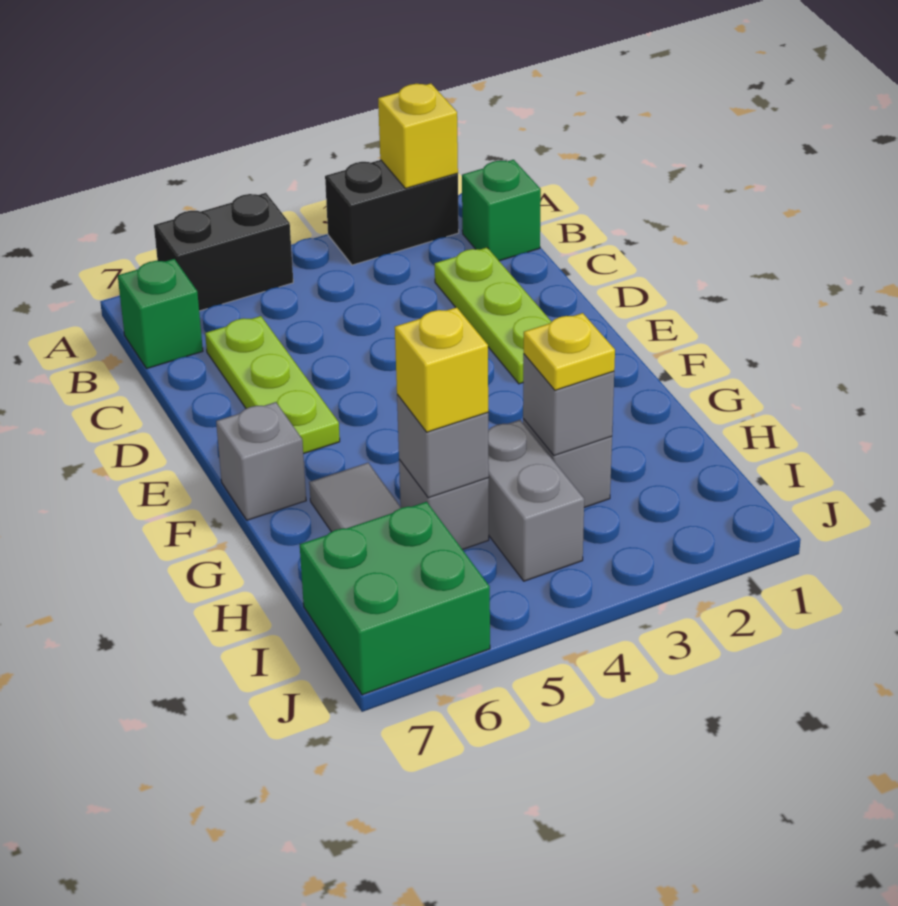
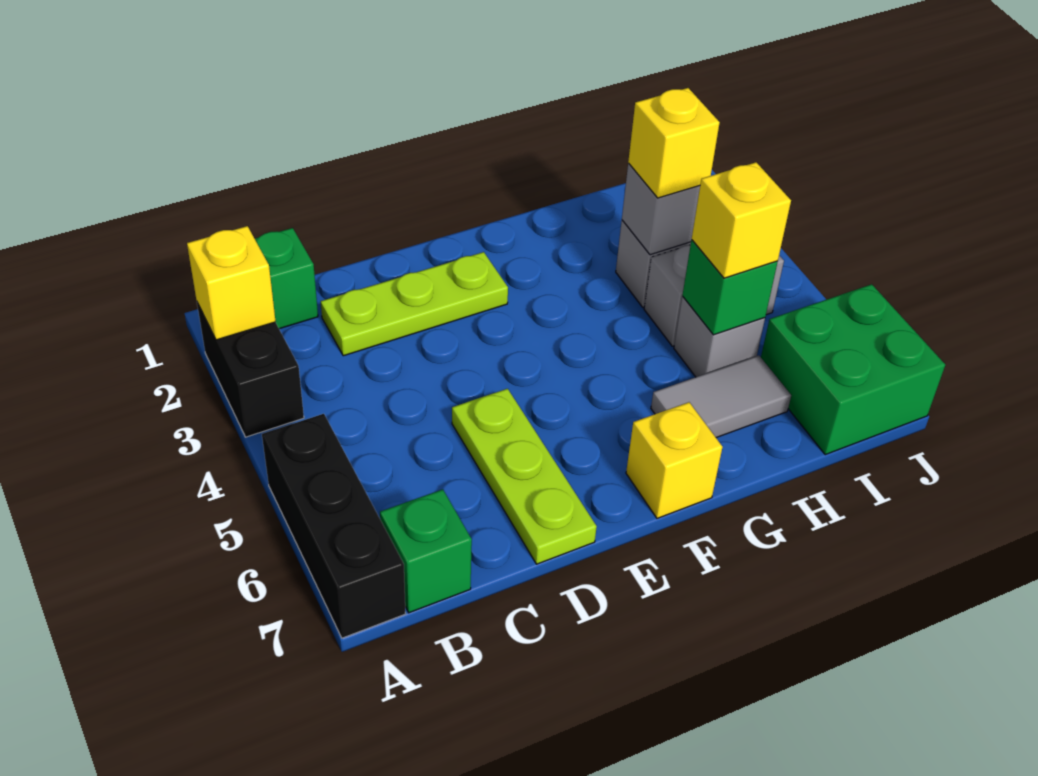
black 1x2 brick [154,193,293,311] -> black 1x3 brick [262,414,406,638]
lime 1x3 plate [205,316,340,454] -> lime 1x3 plate turned to [452,389,597,564]
grey 1x1 brick [216,402,306,520] -> yellow 1x1 brick [626,402,722,518]
yellow 1x1 plate [524,313,615,390] -> yellow 1x1 brick [628,88,720,198]
grey 1x1 brick [397,395,489,498] -> green 1x1 brick [682,240,777,335]

